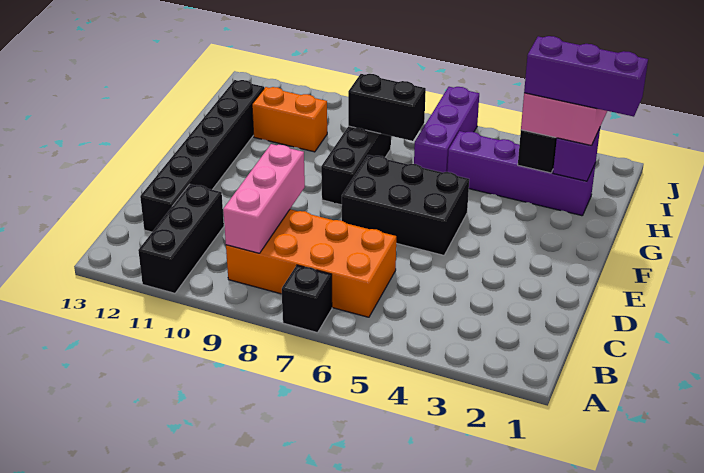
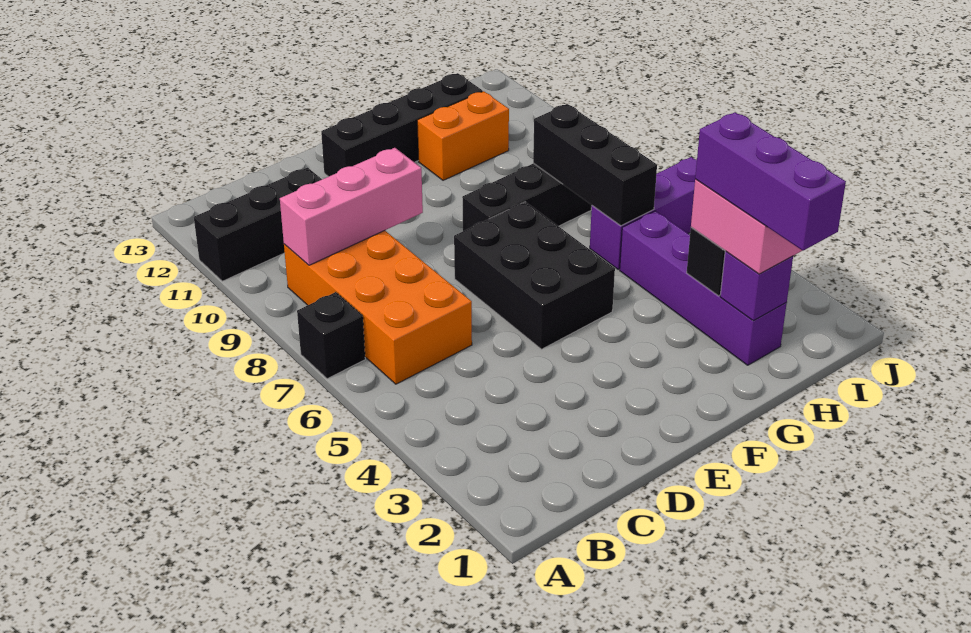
black 1x6 brick [140,80,264,232] -> black 1x4 brick [321,73,482,177]
black 1x2 brick [348,74,426,141] -> black 1x3 brick [533,104,657,226]
orange 1x2 brick [252,87,327,152] -> orange 1x2 brick turned to [417,91,509,180]

